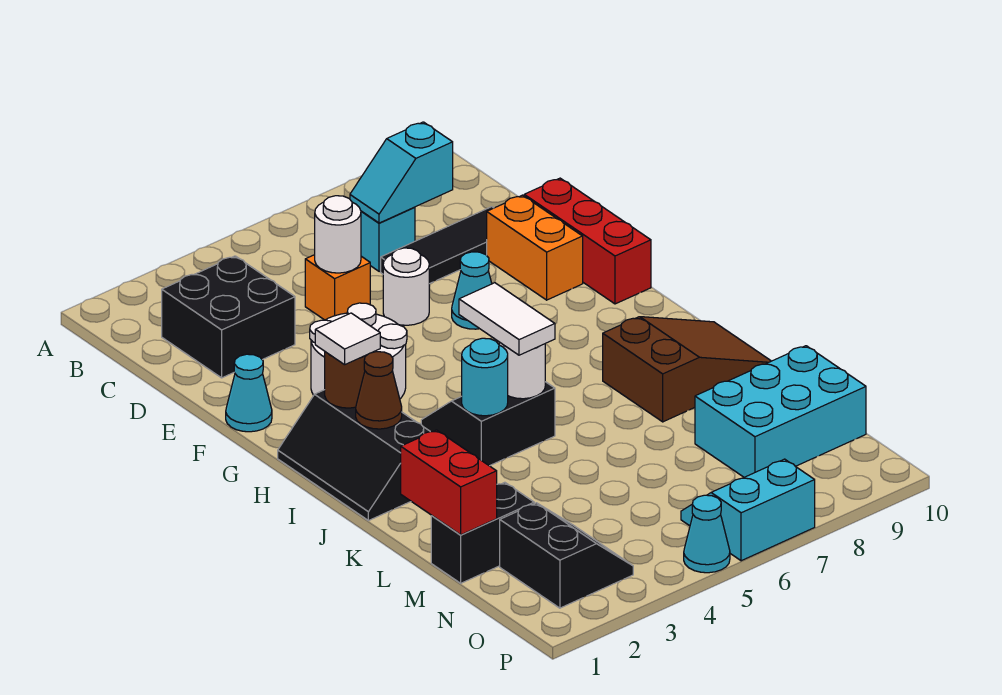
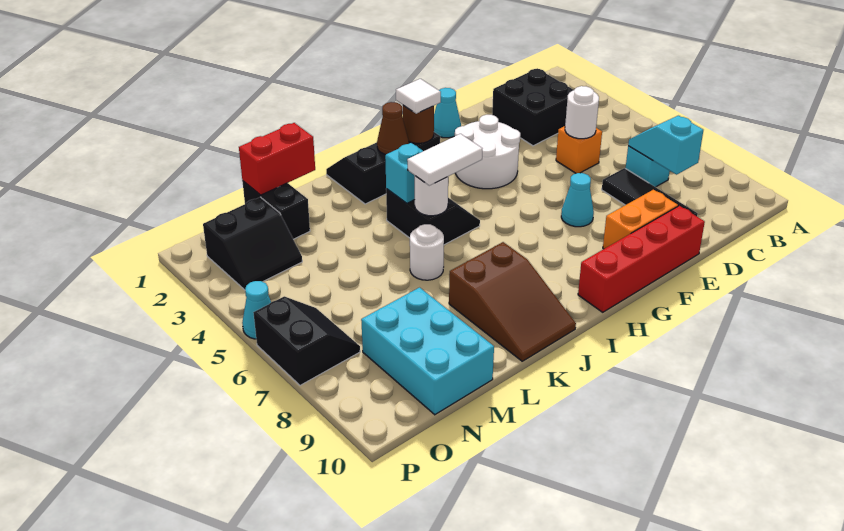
white 1x1 round brick [383,248,429,325] -> white 1x1 round brick moved to [410,224,444,280]
red 1x3 brick [524,178,651,304] -> red 1x4 brick [578,206,705,312]
cyan 1x1 round brick [462,338,508,416] -> cyan 1x1 brick [385,143,423,203]
cyan 2x2 slope [681,459,815,561] -> black 2x2 slope [253,297,360,385]

